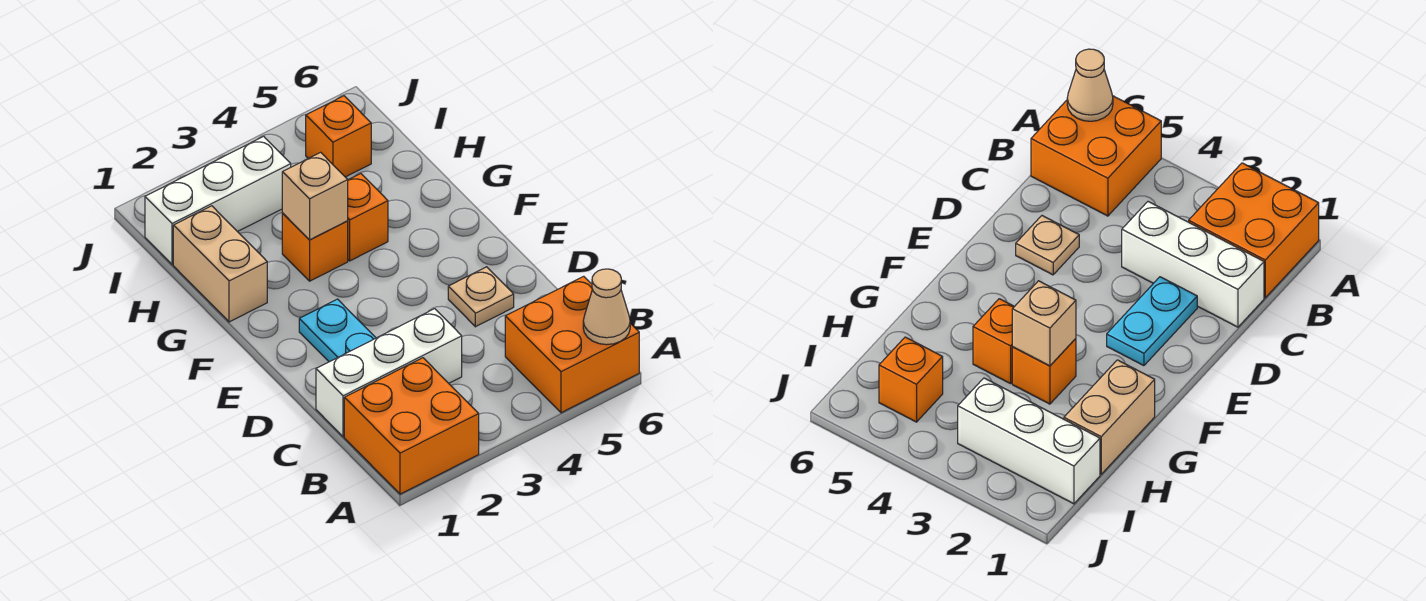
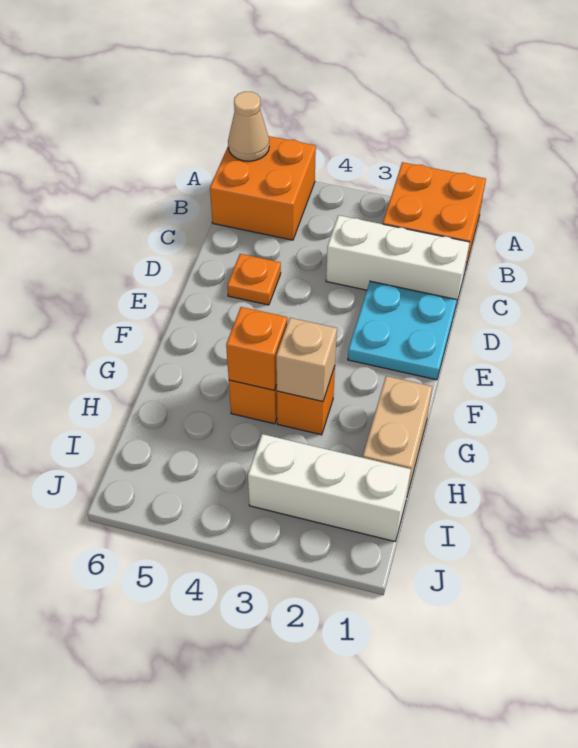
cyan 1x2 plate [299,299,376,362] -> cyan 2x2 plate [348,281,457,380]
tan 1x1 plate [448,267,514,327] -> orange 1x1 plate [227,254,281,305]
orange 1x1 brick [306,96,371,177] -> orange 1x1 brick moved to [226,307,287,390]

